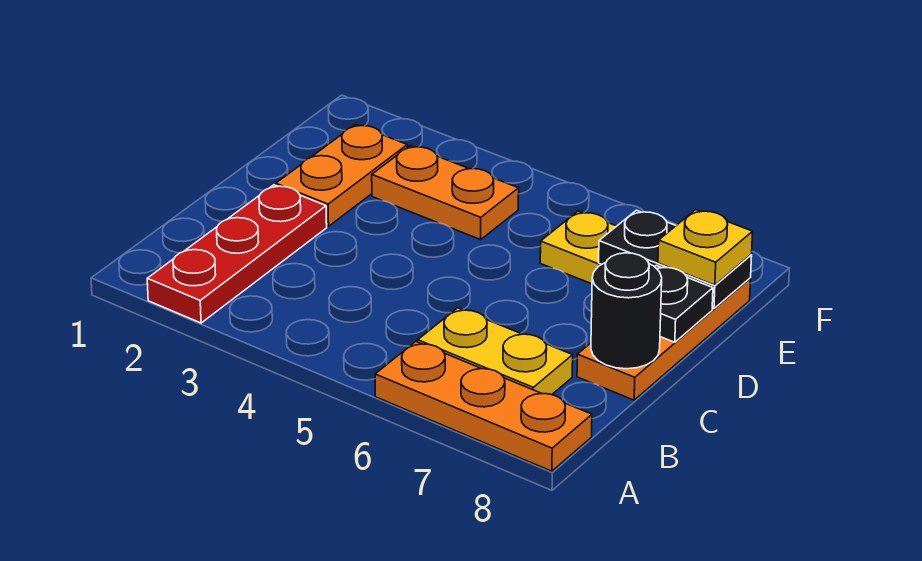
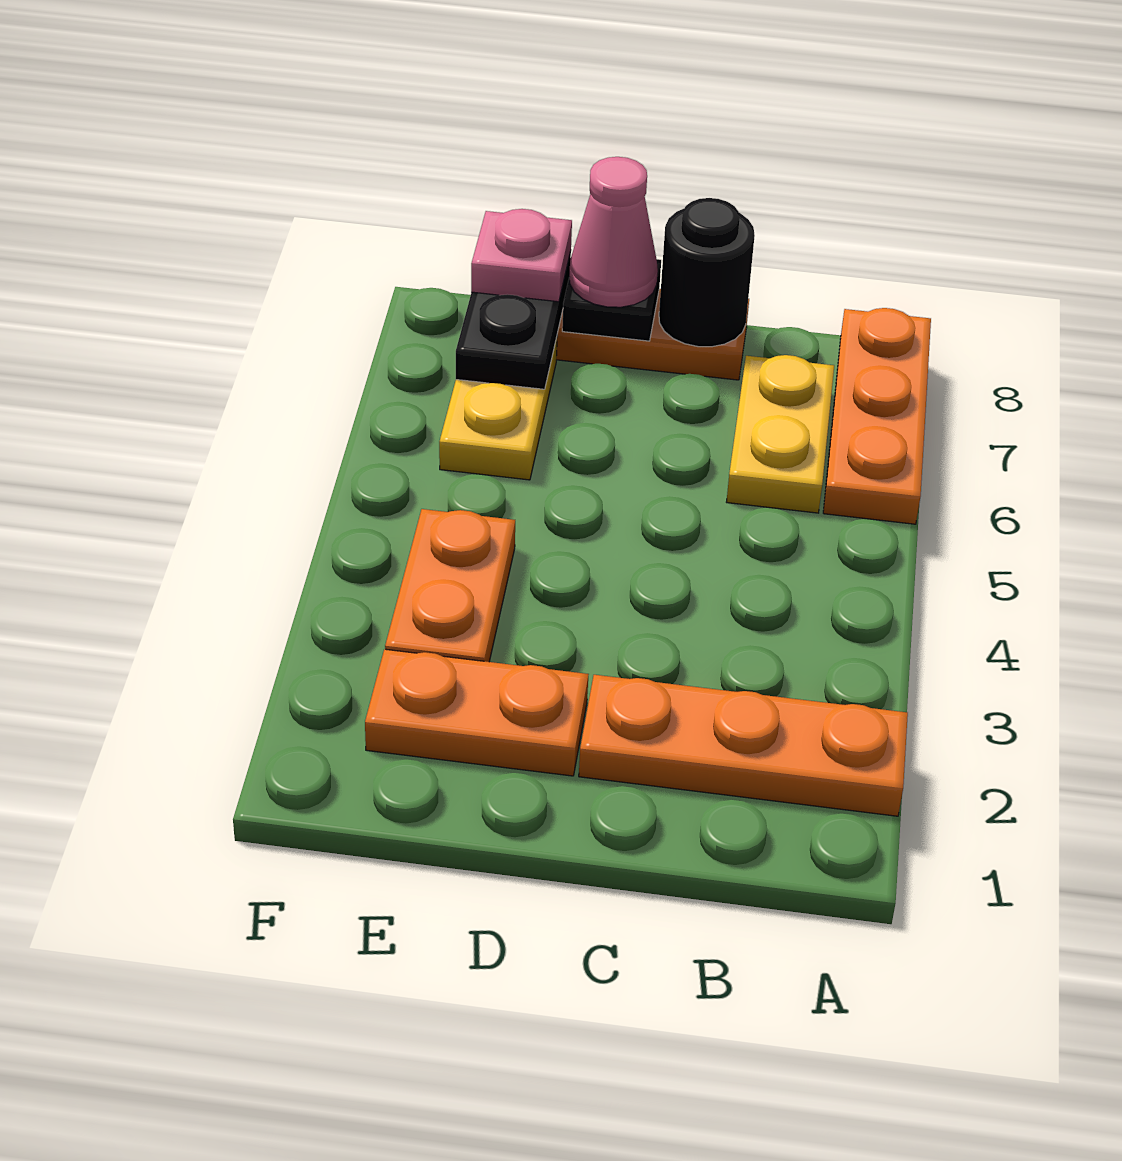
red 1x3 plate [147,185,327,323] -> orange 1x3 plate [579,675,908,816]
none -> pink 1x1 cone [569,157,658,307]
yellow 1x1 plate [658,210,753,285] -> pink 1x1 plate [471,209,572,302]

